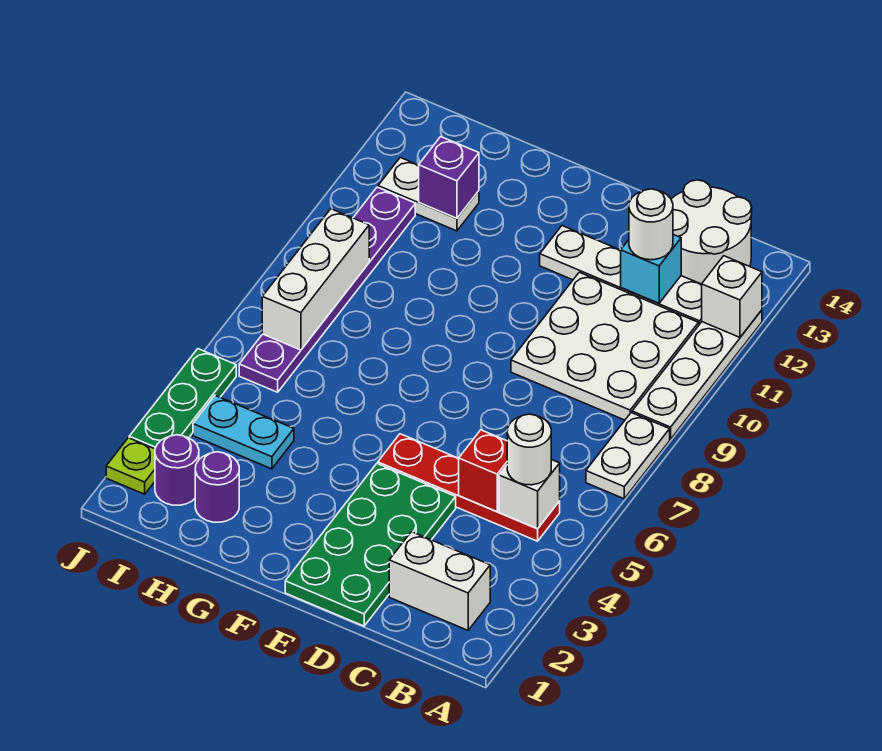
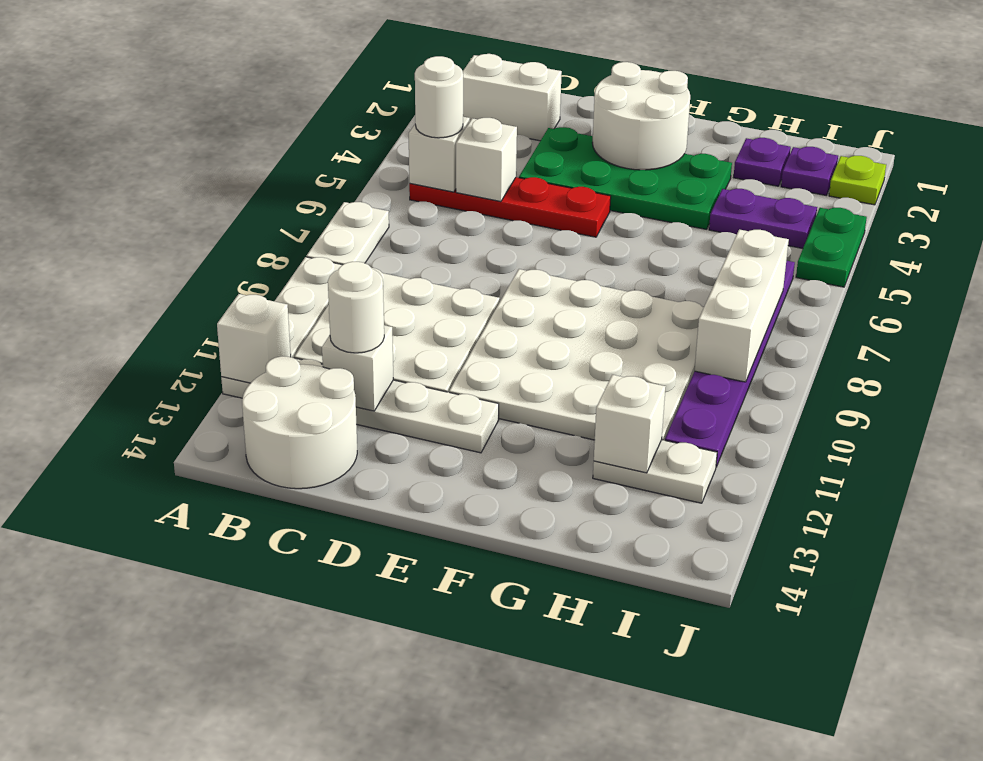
red 1x1 brick [459,430,507,511] -> white 1x1 brick [456,118,517,202]
cyan 1x1 brick [621,235,681,303] -> white 1x1 brick [322,325,393,411]
green 2x4 plate [285,464,456,626] -> green 2x4 plate turned to [519,127,732,229]
none -> white 2x2 round brick [592,62,690,170]
none -> white 4x4 plate [449,269,704,440]
purple 1x1 round brick [195,452,239,522] -> purple 1x1 plate [734,138,791,186]
cyan 1x2 plate [193,395,294,469] -> purple 1x2 plate [709,189,817,249]
purple 1x1 brick [419,137,479,218] -> white 1x1 brick [594,375,666,473]
purple 1x1 round brick [155,435,199,505] -> purple 1x1 plate [781,147,838,195]
green 1x3 plate [129,349,236,449] -> green 1x2 plate [796,208,867,287]

